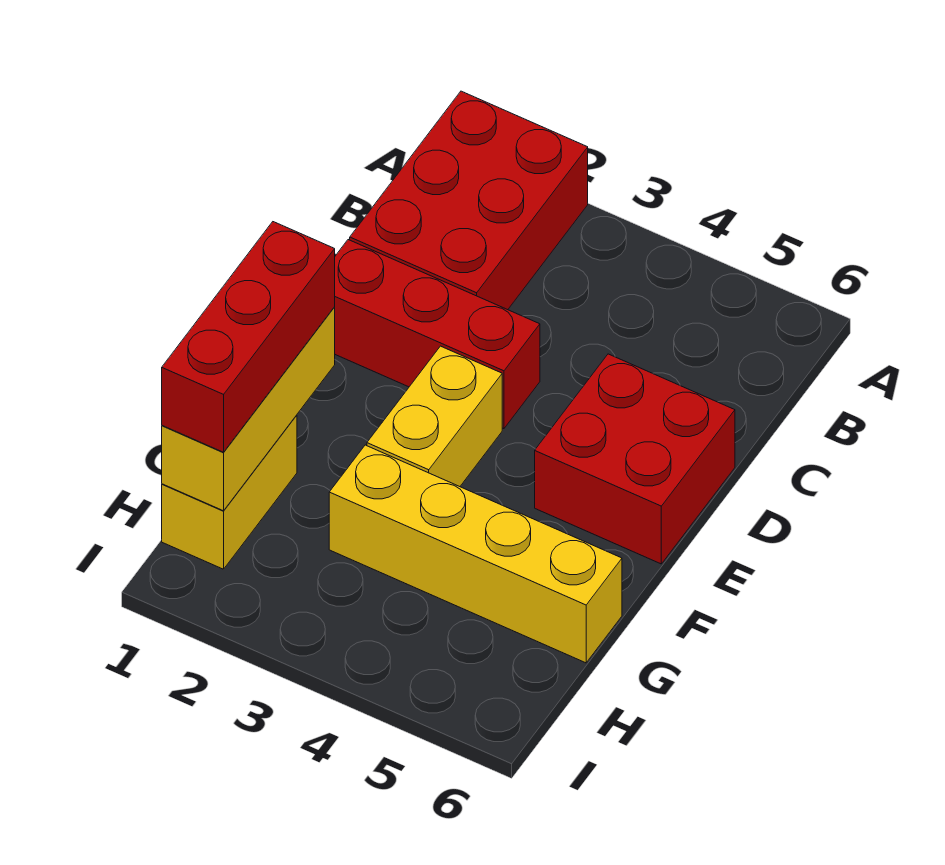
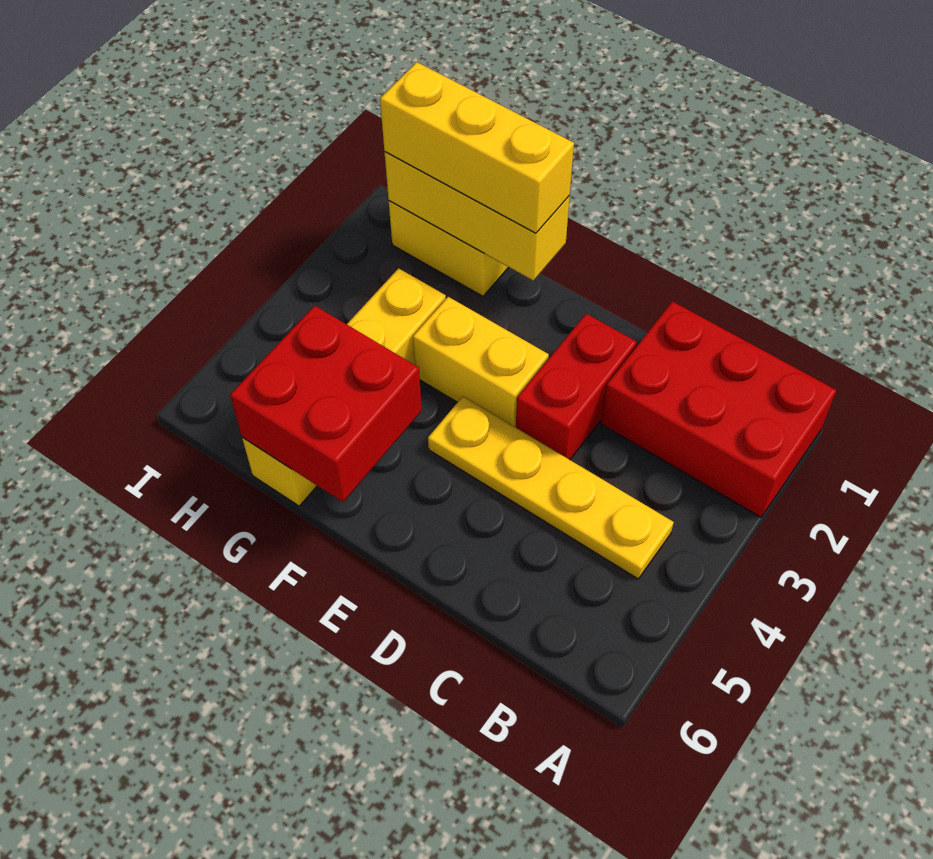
none -> yellow 1x4 plate [428,396,674,579]
red 1x3 brick [335,240,540,429] -> red 1x2 brick [516,314,637,460]
red 2x2 brick [535,354,735,564] -> red 2x2 brick moved to [230,305,422,502]
red 1x3 brick [162,222,335,452] -> yellow 1x3 brick [380,62,574,233]

